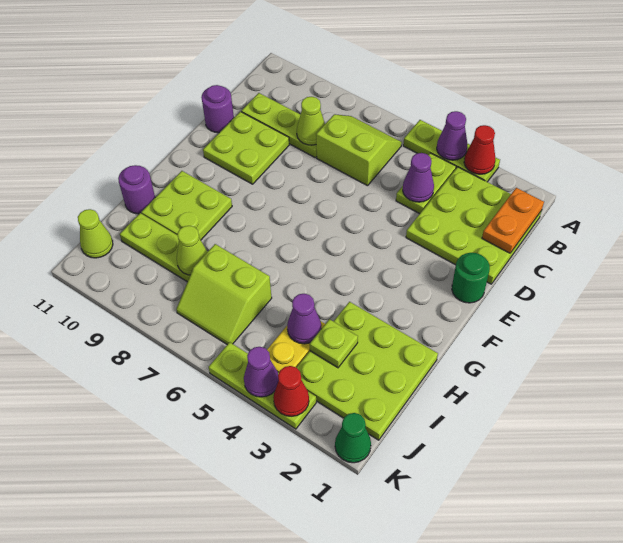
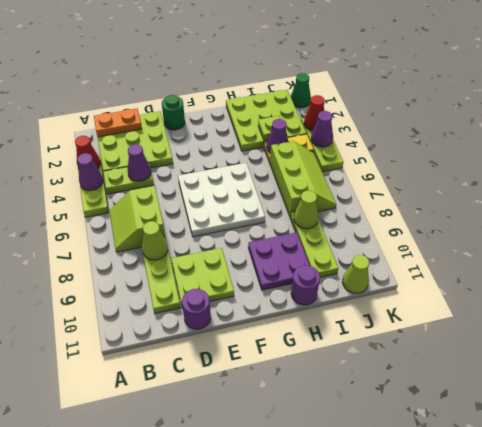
none -> white 3x3 plate [178,163,265,237]
lime 2x2 plate [141,171,232,240] -> purple 2x2 plate [248,232,310,290]
lime 2x2 slope [176,244,272,345] -> lime 2x3 slope [270,141,336,216]

